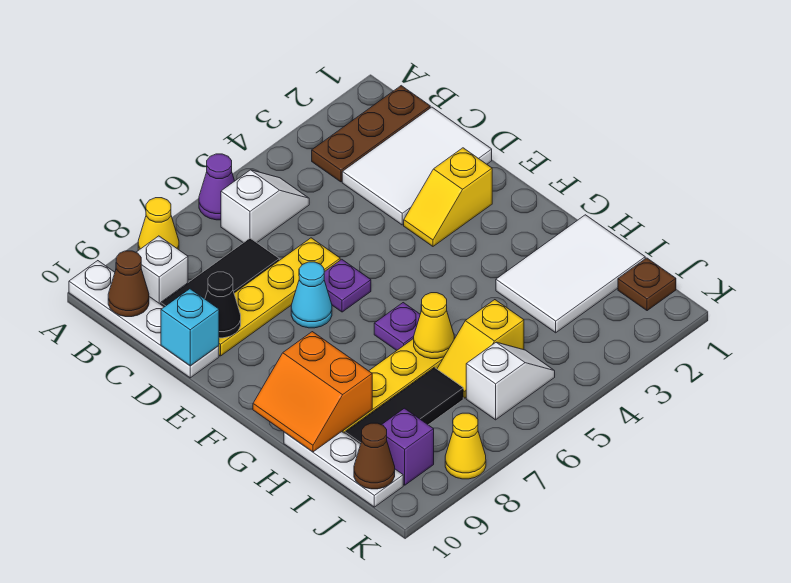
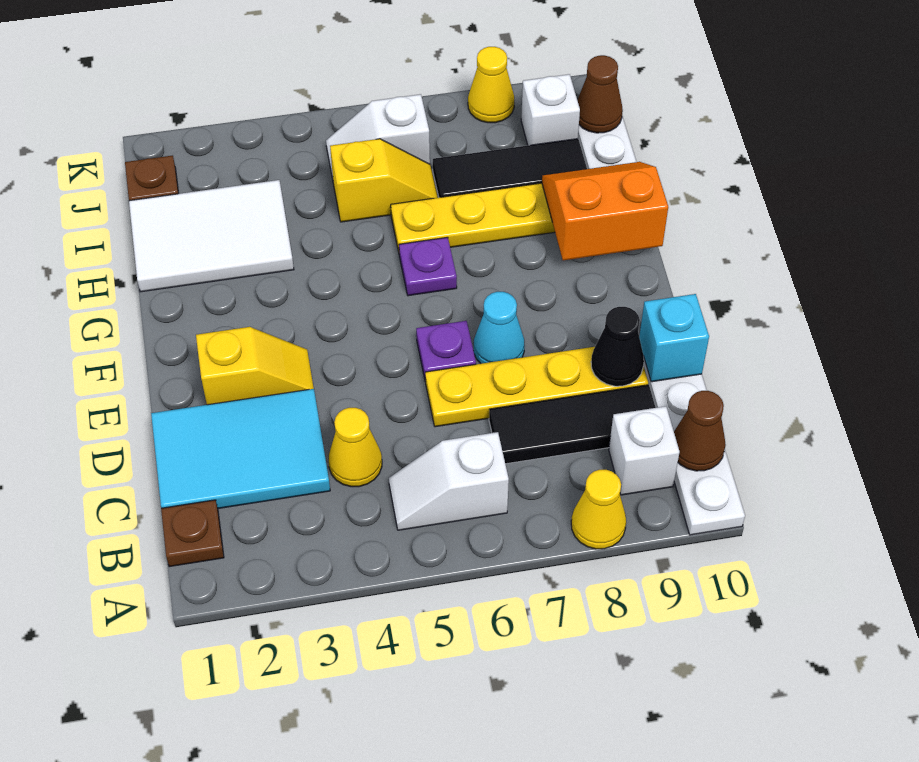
purple 1x1 cone [199,154,234,220] -> none
brown 1x3 plate [312,86,430,182] -> brown 1x1 plate [161,500,224,567]
white 2x3 tile [342,107,492,225] -> cyan 2x3 tile [151,389,330,508]
orange 2x2 slope [253,332,372,452] -> orange 2x2 slope turned to [542,162,668,260]
yellow 1x1 cone [414,293,454,359] -> yellow 1x1 cone moved to [329,408,382,487]
purple 1x1 brick [382,408,434,485] -> white 1x1 brick [521,74,580,145]

